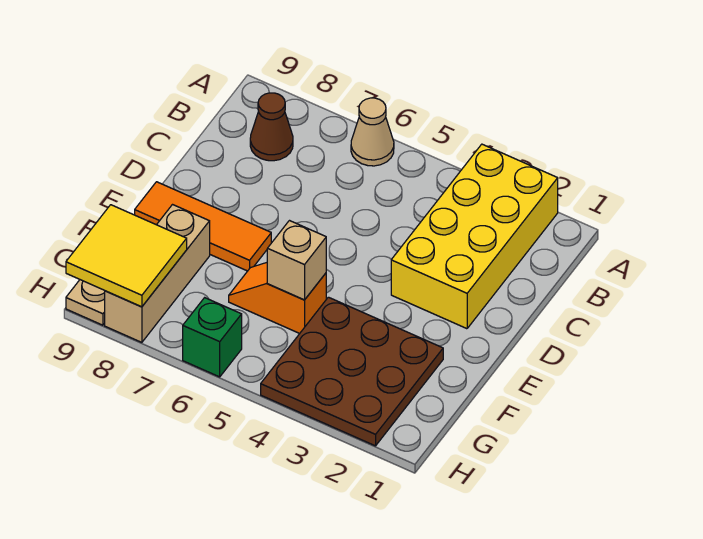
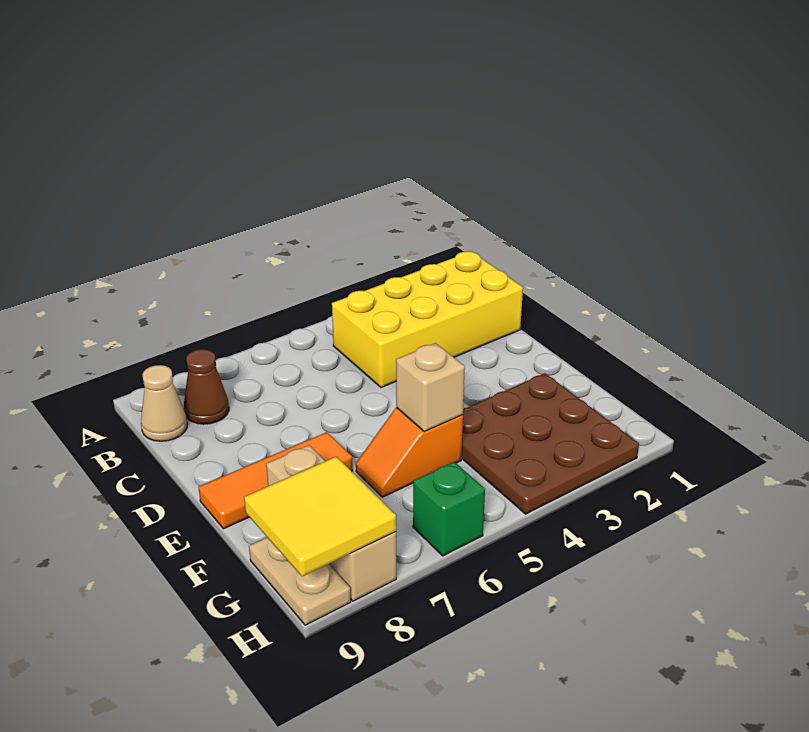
yellow 2x4 brick [391,144,558,329] -> yellow 2x4 brick turned to [332,251,523,388]
tan 1x1 cone [351,98,394,166] -> tan 1x1 cone moved to [141,365,187,441]

